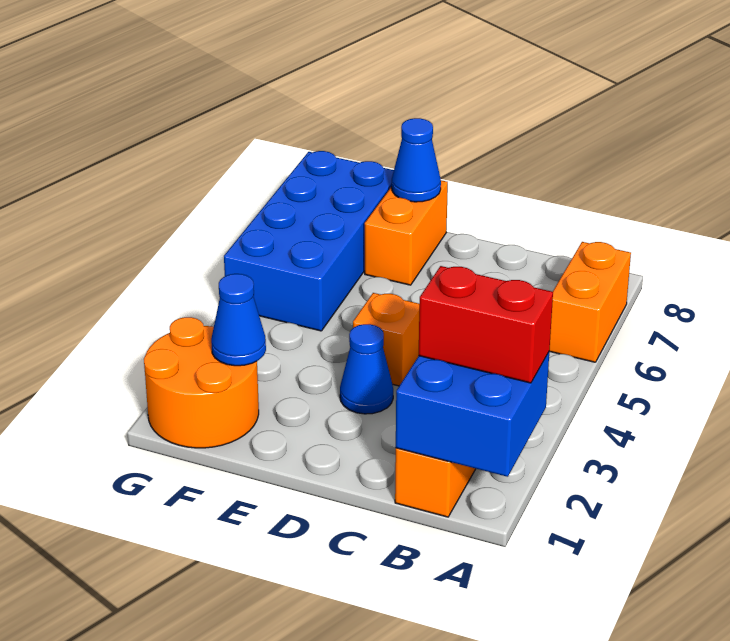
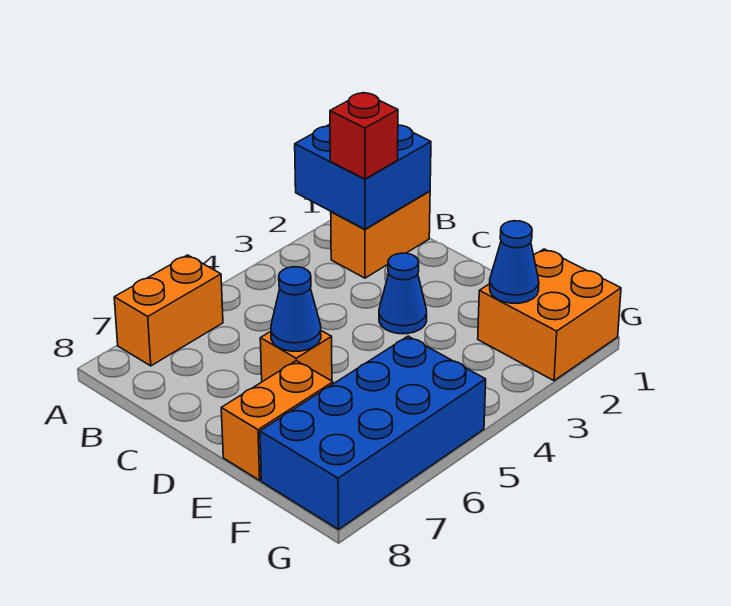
red 1x2 brick [419,266,553,383] -> red 1x1 brick [330,93,398,179]
orange 1x1 brick [353,293,419,386] -> orange 1x1 brick moved to [260,331,332,382]
blue 1x1 cone [392,118,441,202] -> blue 1x1 cone moved to [271,267,321,351]
orange 2x2 round brick [144,317,259,448] -> orange 2x2 brick [478,249,621,381]

